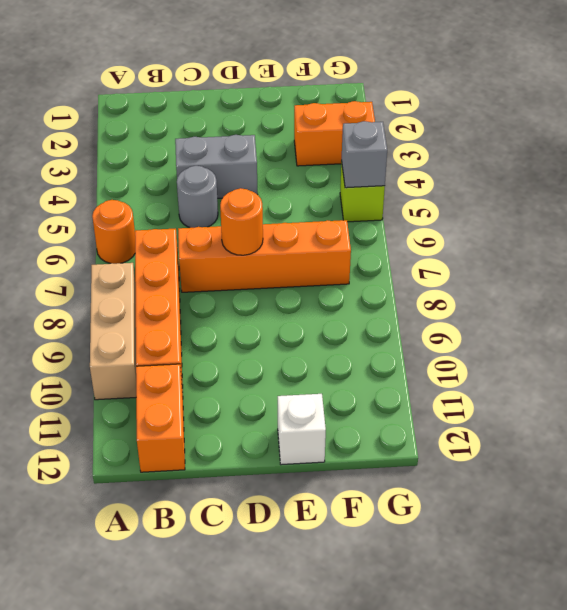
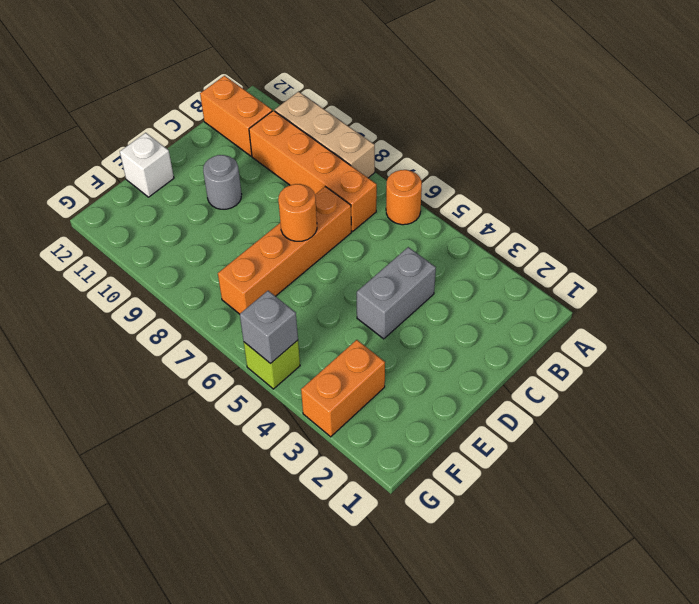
grey 1x1 round brick [177,166,218,228] -> grey 1x1 round brick moved to [203,155,242,209]

